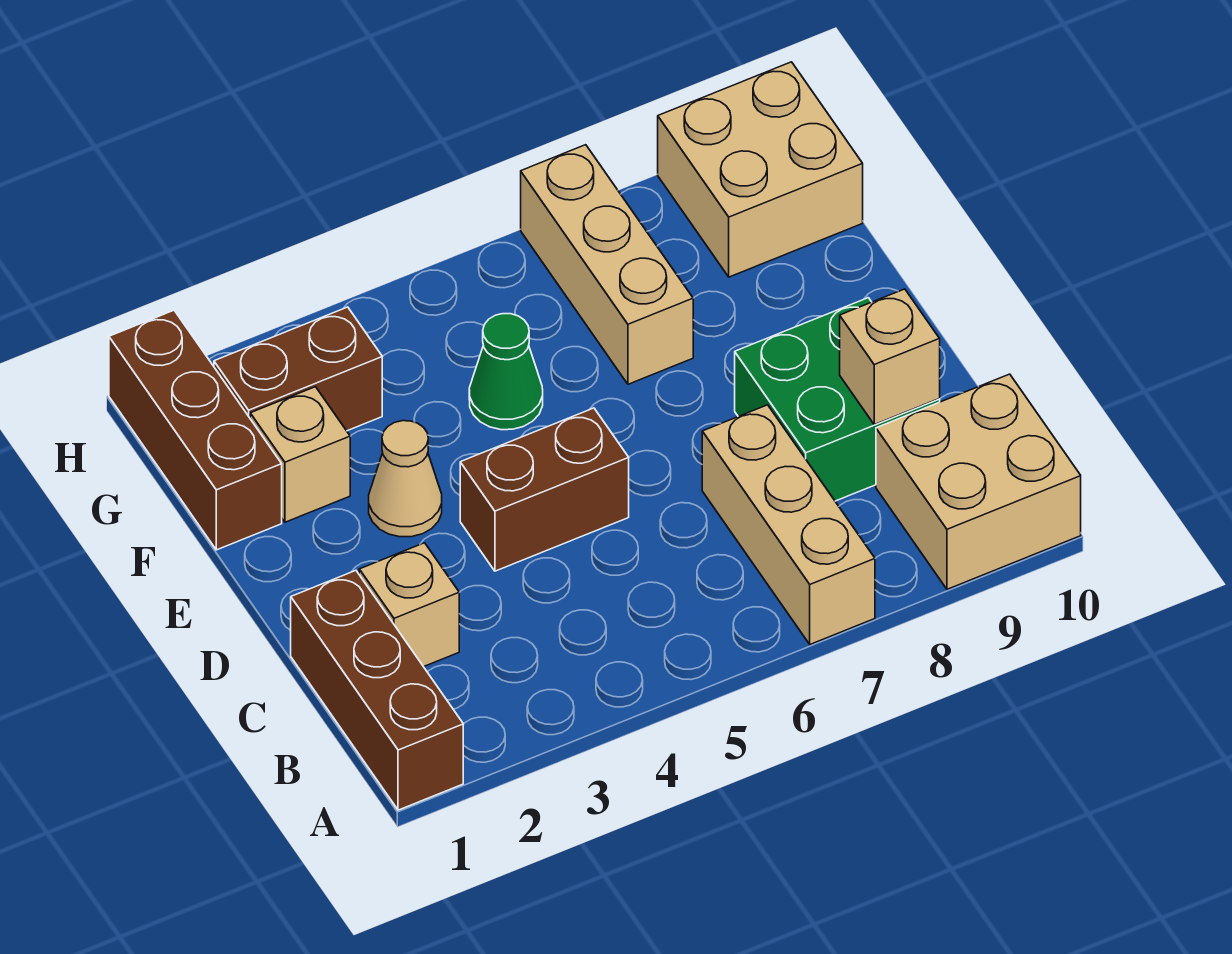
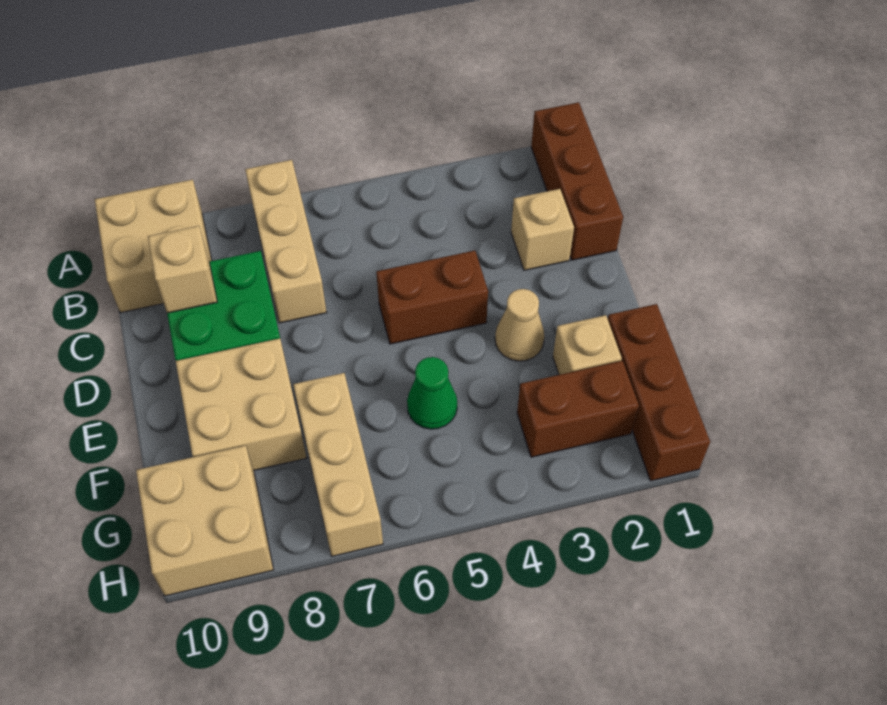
none -> tan 2x2 brick [176,339,307,470]

